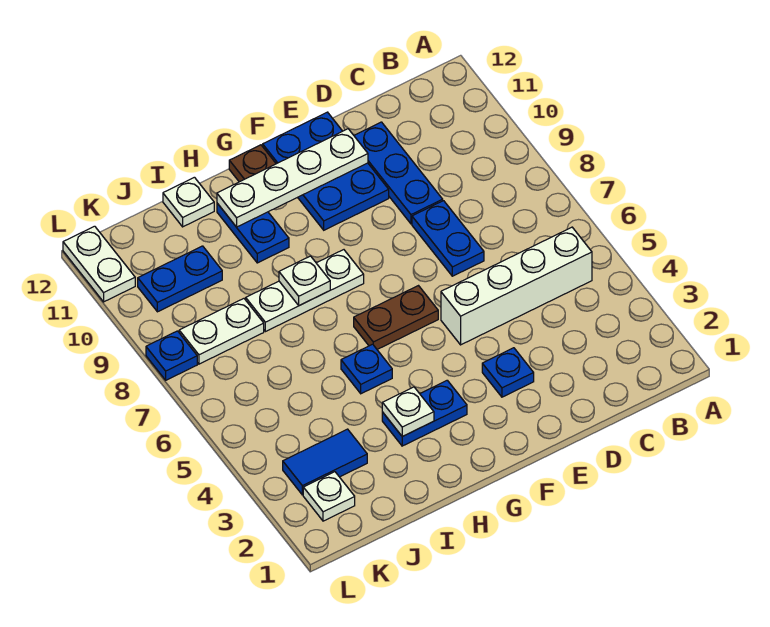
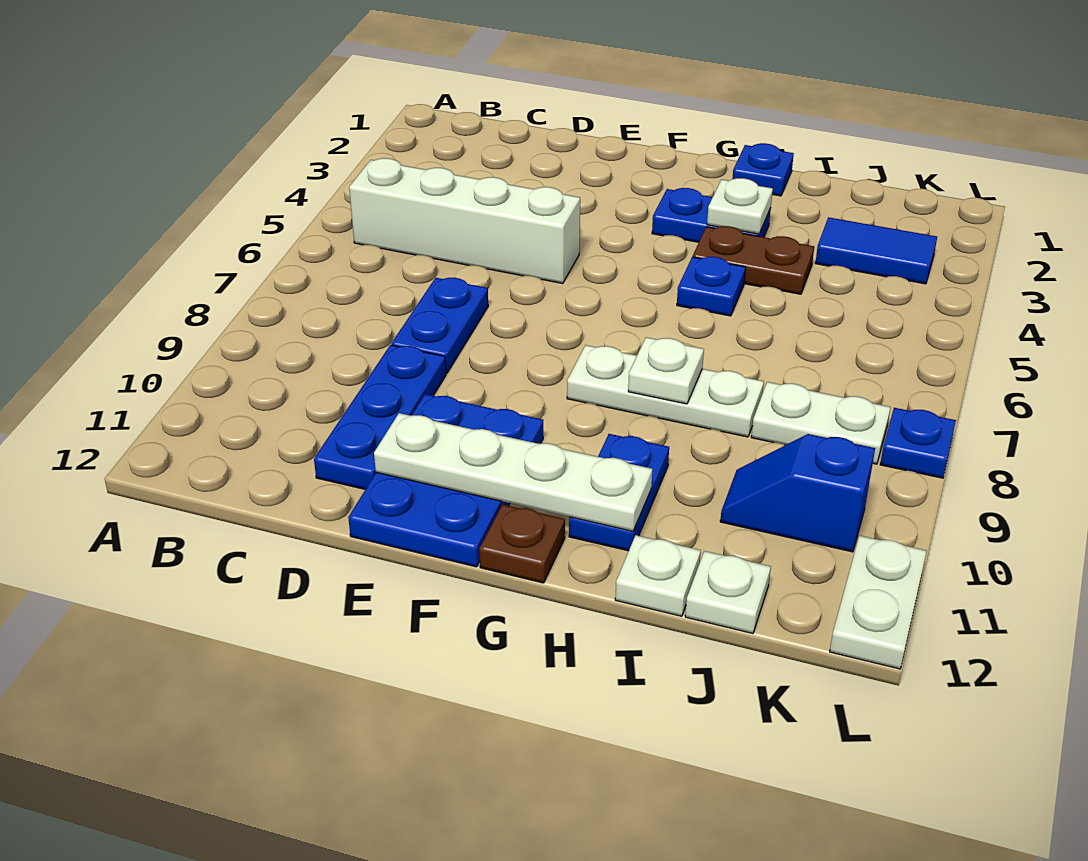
blue 1x1 plate [482,348,534,397] -> blue 1x1 plate moved to [732,143,794,196]
brown 1x2 plate [354,286,438,349] -> brown 1x2 plate moved to [693,226,814,294]
blue 1x2 plate [138,246,222,312] -> blue 1x2 slope [720,434,875,552]
white 1x1 plate [303,472,355,521] -> white 1x1 plate moved to [685,551,771,634]

